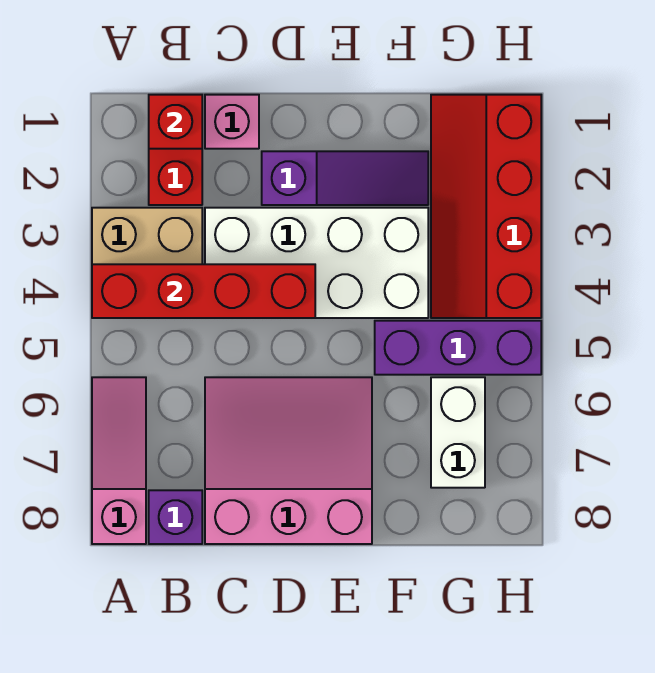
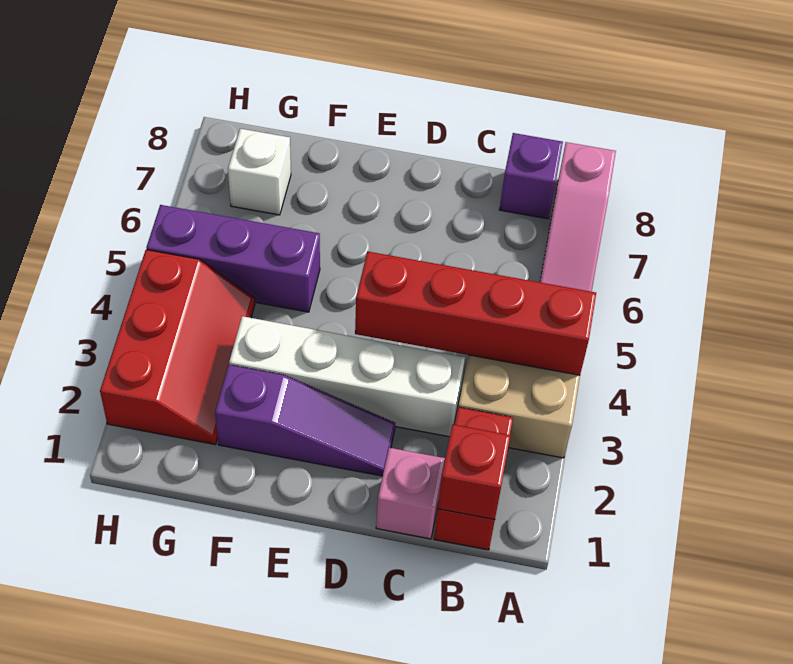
white 2x4 brick [205,208,428,318] -> white 1x4 brick [229,316,465,437]
pink 3x3 slope [205,377,372,544] -> none
purple 1x3 slope [262,151,428,205] -> purple 1x3 slope turned to [215,365,395,476]
red 2x4 slope [431,95,541,318] -> red 2x3 slope [100,250,255,445]
white 1x2 brick [431,377,485,488] -> white 1x1 brick [228,129,291,215]

